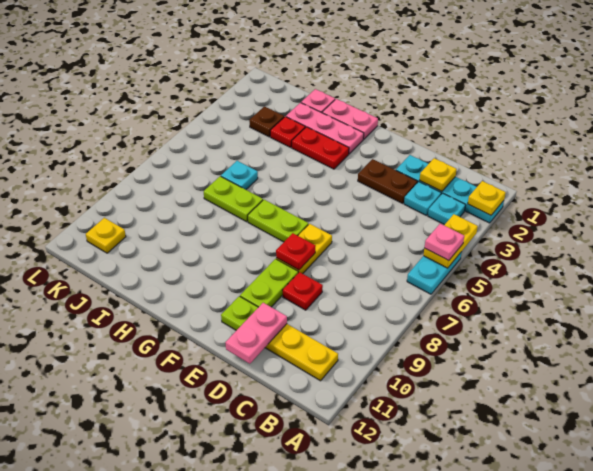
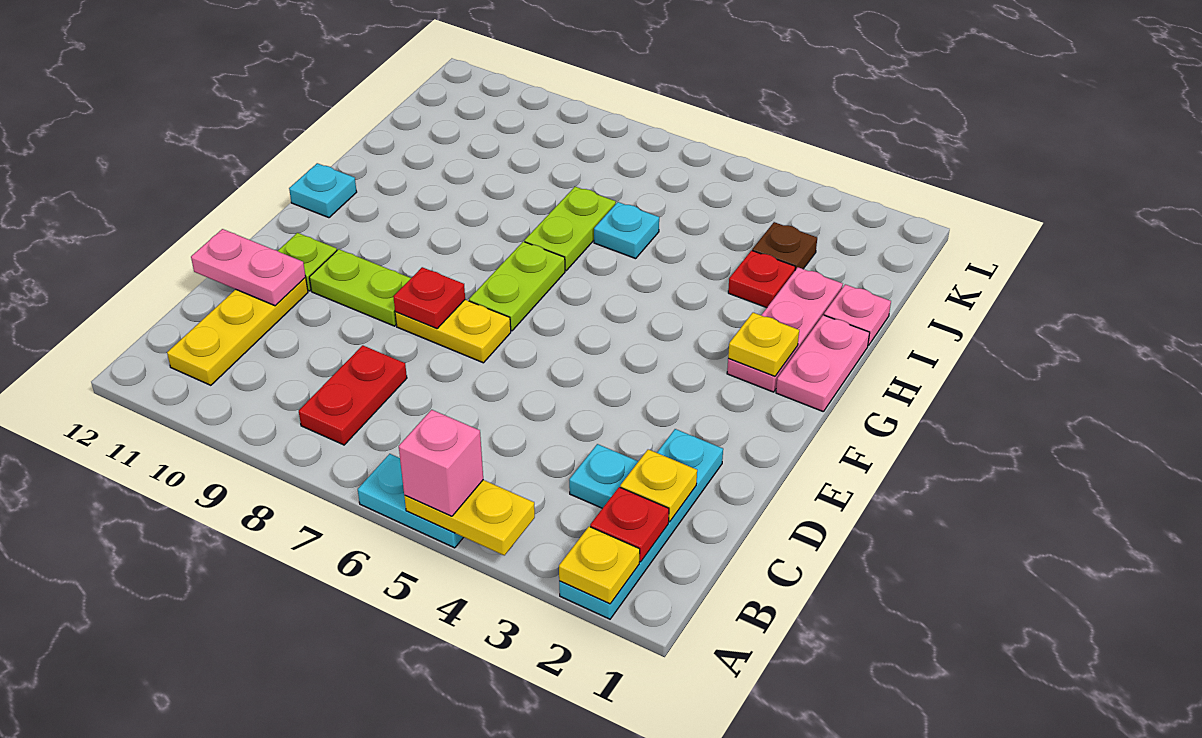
pink 1x1 plate [425,224,464,261] -> pink 1x1 brick [399,410,483,516]
cyan 1x1 plate [428,193,466,225] -> cyan 1x1 plate moved to [289,163,357,218]
brown 1x2 plate [358,159,418,204] -> none
red 1x1 plate [282,272,323,310] -> red 1x1 plate moved to [590,487,669,562]
red 1x2 plate [292,127,349,169] -> red 1x2 plate moved to [299,345,407,445]
yellow 1x1 plate [86,218,126,253] -> yellow 1x1 plate moved to [728,313,799,376]

